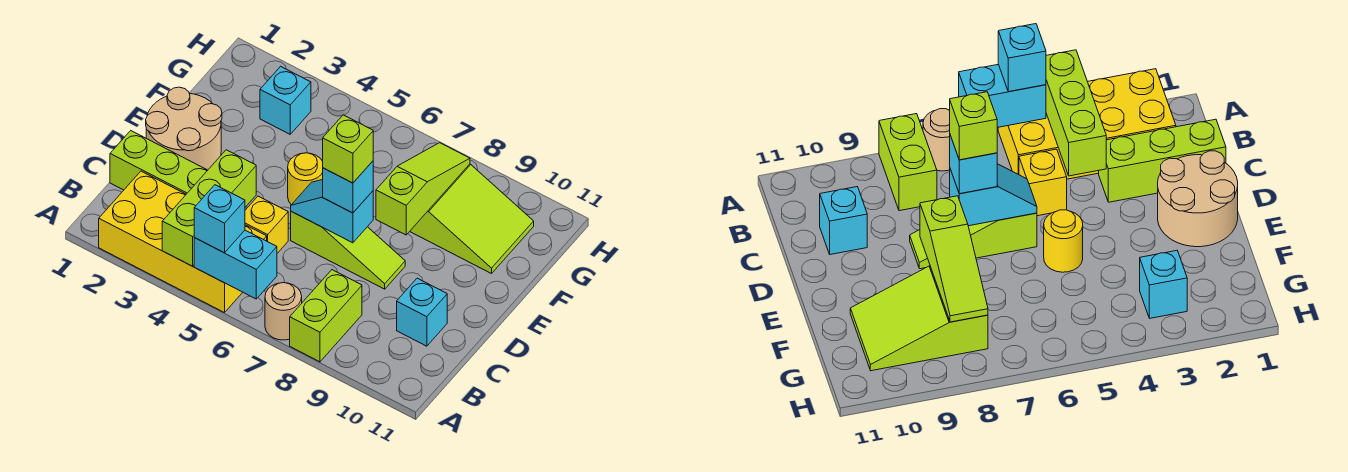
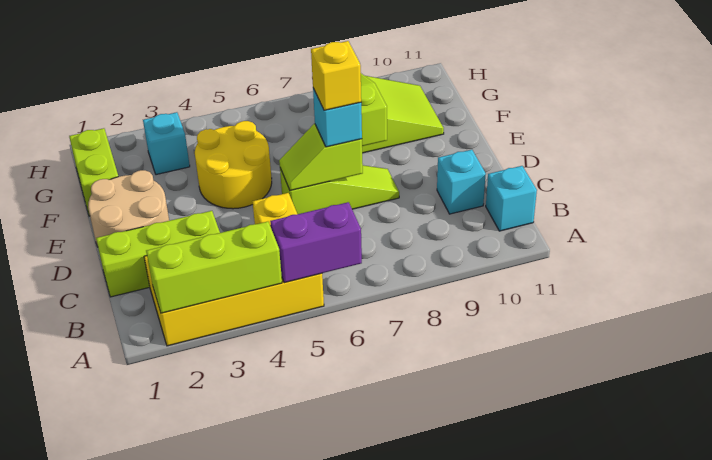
lime 1x3 brick [162,150,256,266] -> lime 1x3 brick turned to [146,222,282,313]
cyan 1x2 brick [194,230,277,299] -> purple 1x2 brick [270,202,362,283]
cyan 1x1 brick [194,185,245,253] -> cyan 1x1 brick moved to [486,166,537,231]
tan 1x1 round brick [265,283,302,340] -> none
lime 1x2 brick [290,270,362,362] -> lime 1x2 brick moved to [69,128,118,216]
cyan 1x2 slope [291,180,373,243] -> lime 1x2 slope [279,124,363,191]
lime 1x1 brick [323,115,373,183] -> yellow 1x1 brick [311,41,361,110]
yellow 1x1 round brick [288,153,323,205] -> yellow 2x2 round brick [195,121,272,209]

